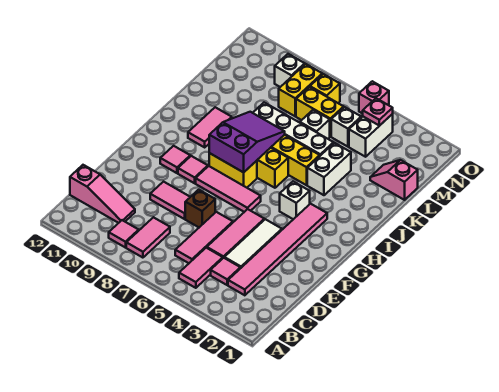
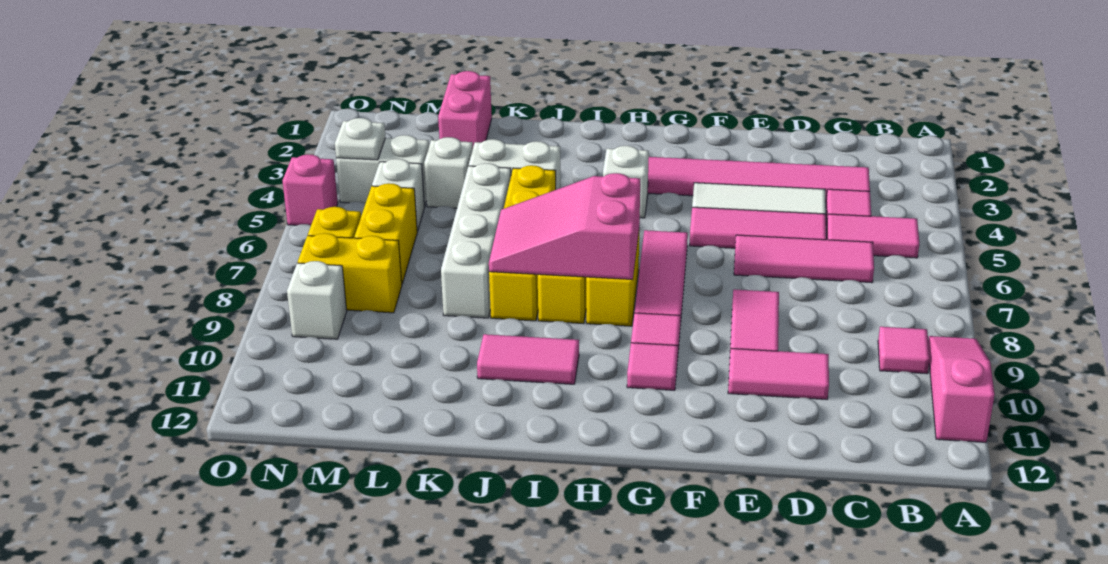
pink 1x2 tile [126,217,170,258] -> pink 1x2 tile moved to [728,348,829,399]
pink 1x3 slope [70,165,135,223] -> pink 1x3 slope moved to [928,336,995,442]
brown 1x1 brick [185,190,215,227] -> none
purple 2x3 slope [209,112,285,172] -> pink 2x3 slope [489,173,640,280]
pink 1x2 slope [370,160,418,200] -> pink 1x2 brick [438,71,492,146]
white 1x1 brick [300,110,330,139] -> white 1x1 brick moved to [424,137,473,208]
pink 1x1 plate [363,98,393,126] -> white 1x1 plate [335,118,386,160]

